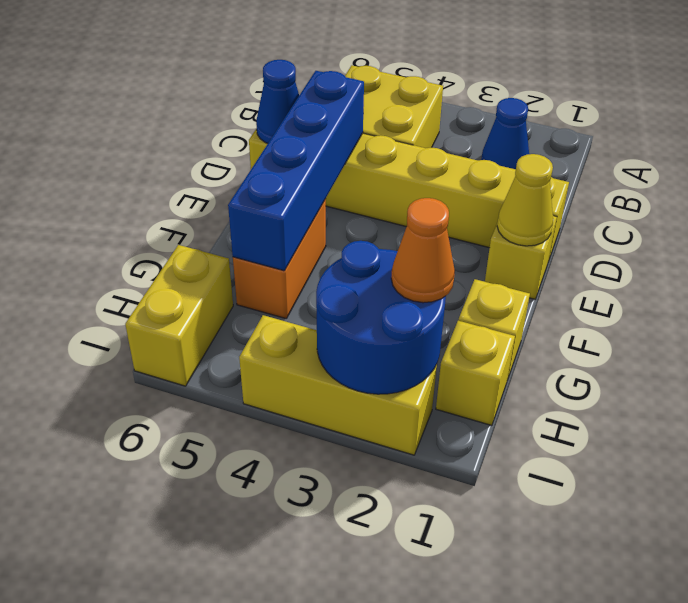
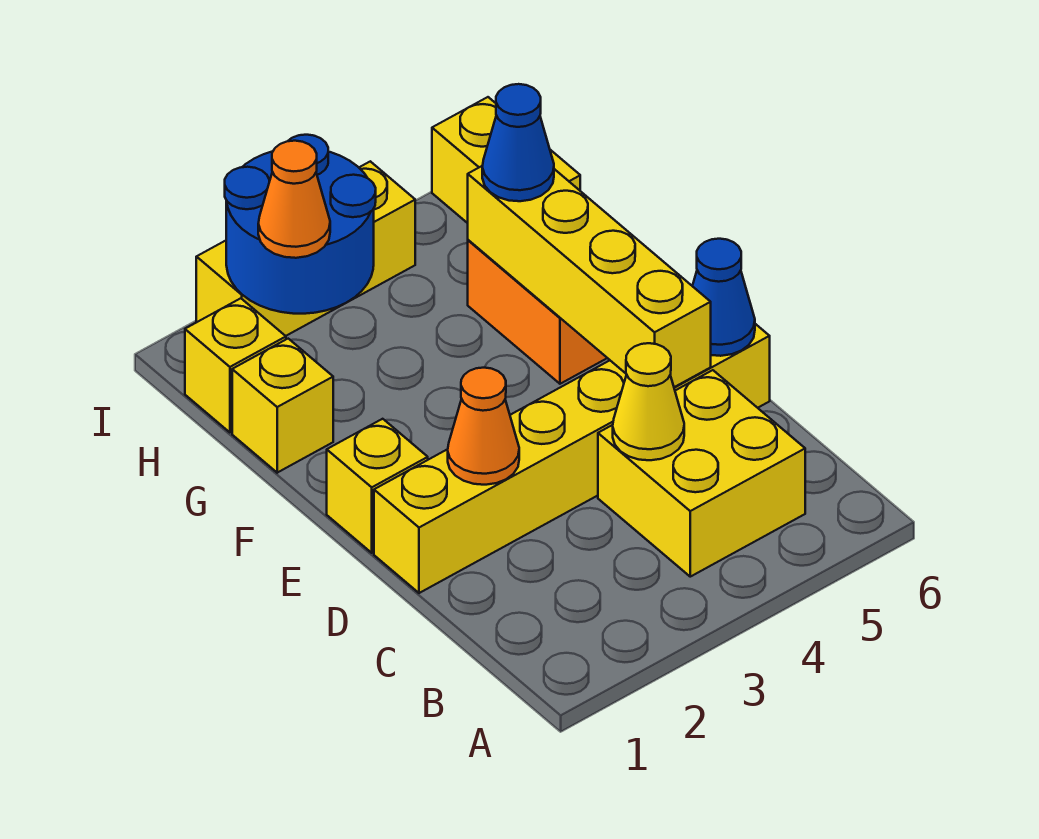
blue 1x1 cone [481,98,529,169] -> blue 1x1 cone moved to [482,84,554,201]
none -> orange 1x1 cone [448,368,519,485]
blue 1x4 brick [228,71,364,271] -> yellow 1x4 brick [468,166,711,387]
yellow 1x1 cone [497,154,553,246] -> yellow 1x1 cone moved to [613,343,684,460]

